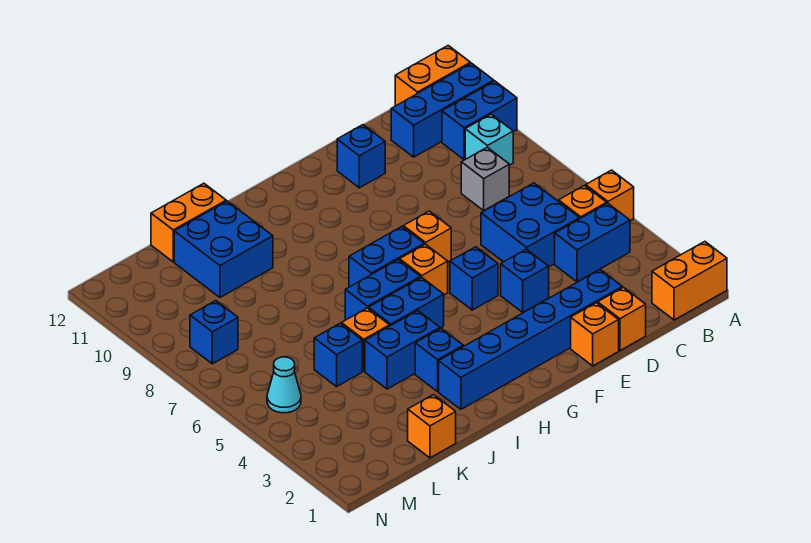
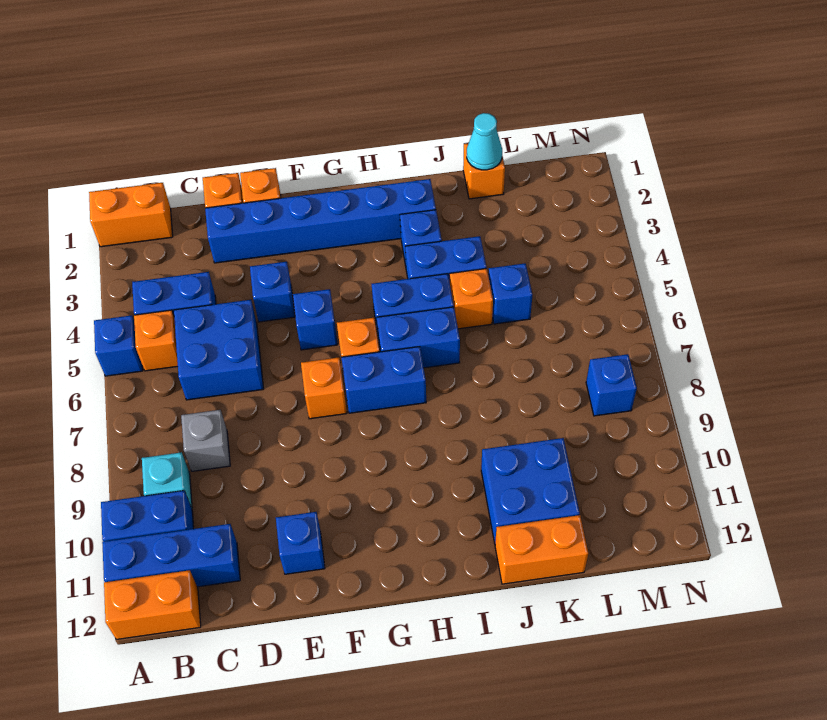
orange 1x1 brick [586,170,634,221] -> blue 1x1 brick [94,315,143,376]
cyan 1x1 cone [267,357,301,413] -> cyan 1x1 cone moved to [467,113,502,170]

